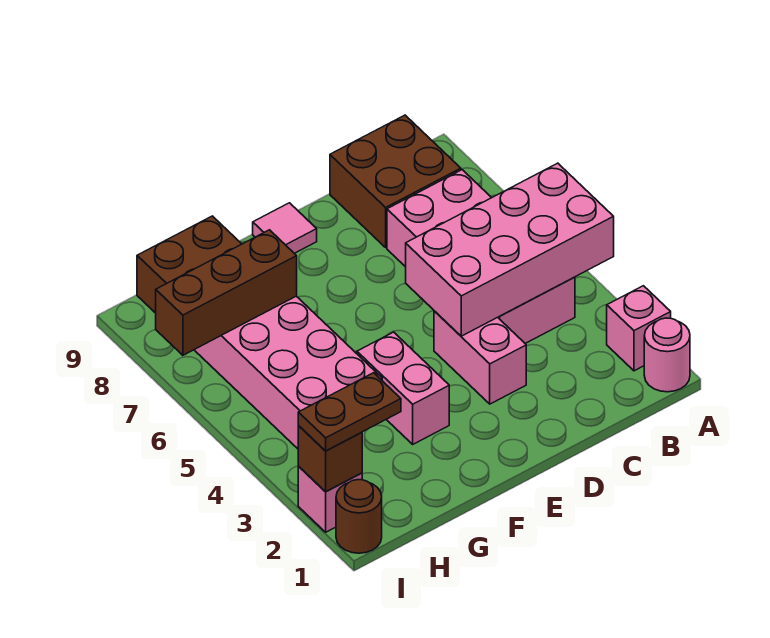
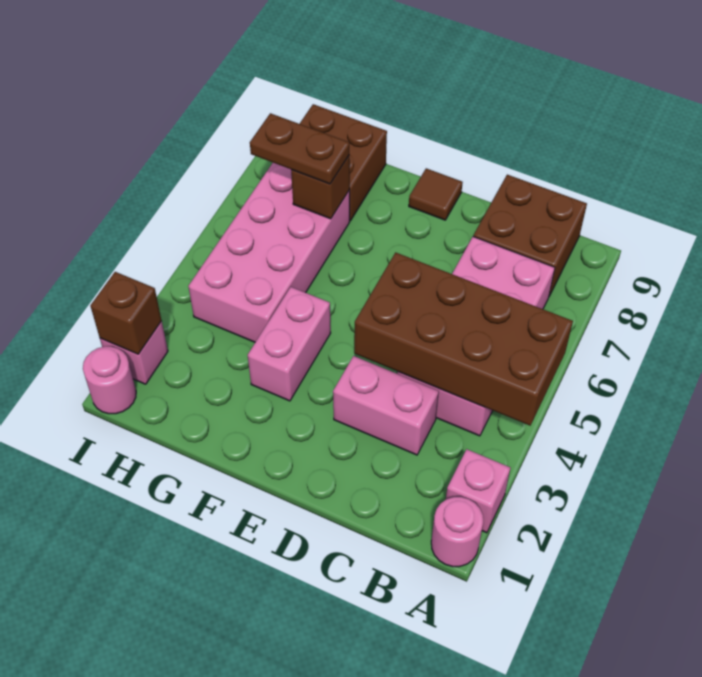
pink 2x4 brick [406,163,614,336] -> brown 2x4 brick [354,252,573,426]
pink 1x2 brick [434,311,526,404] -> pink 1x2 brick turned to [333,356,439,455]
pink 1x1 tile [253,203,317,253] -> brown 1x1 tile [409,168,463,220]
brown 1x3 brick [156,230,297,355] -> brown 1x1 brick [291,156,350,219]
brown 1x2 plate [298,373,401,451] -> brown 1x2 plate moved to [250,113,349,184]
brown 1x1 round brick [336,480,382,553] -> pink 1x1 round brick [83,346,136,414]

